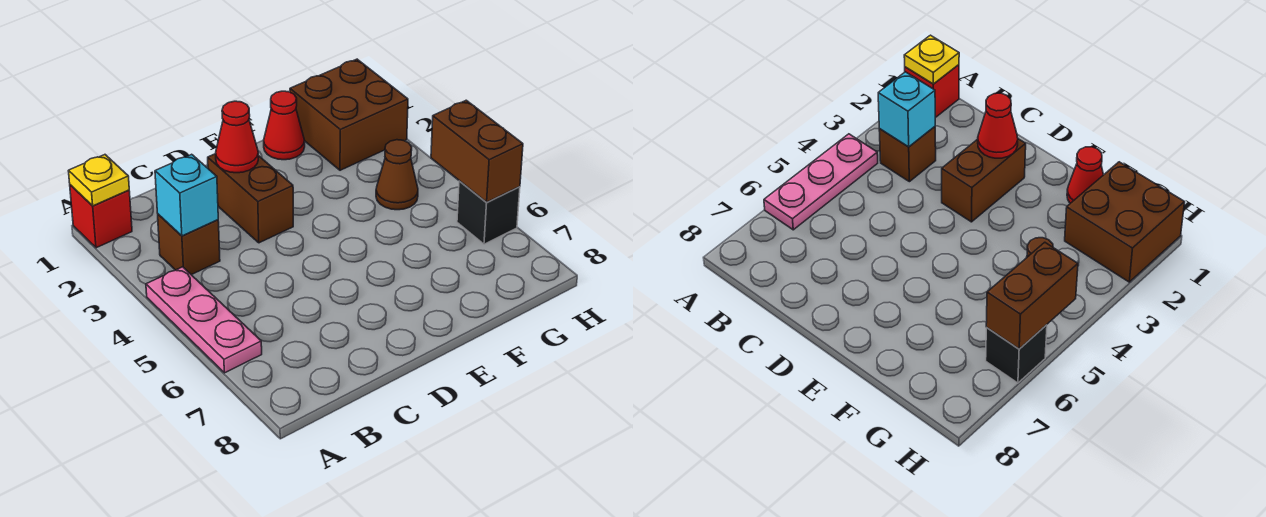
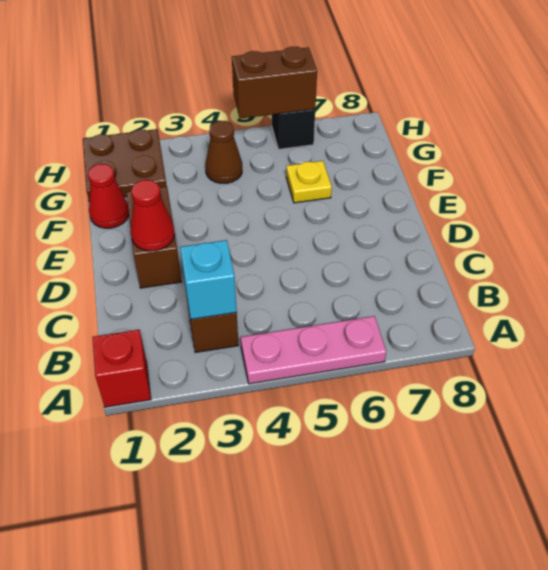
yellow 1x1 plate [69,155,129,206] -> yellow 1x1 plate moved to [286,161,332,203]
brown 1x2 brick [208,154,293,243] -> brown 1x2 brick turned to [126,186,182,288]
brown 2x2 brick [290,59,408,170] -> brown 2x2 plate [83,129,166,201]

